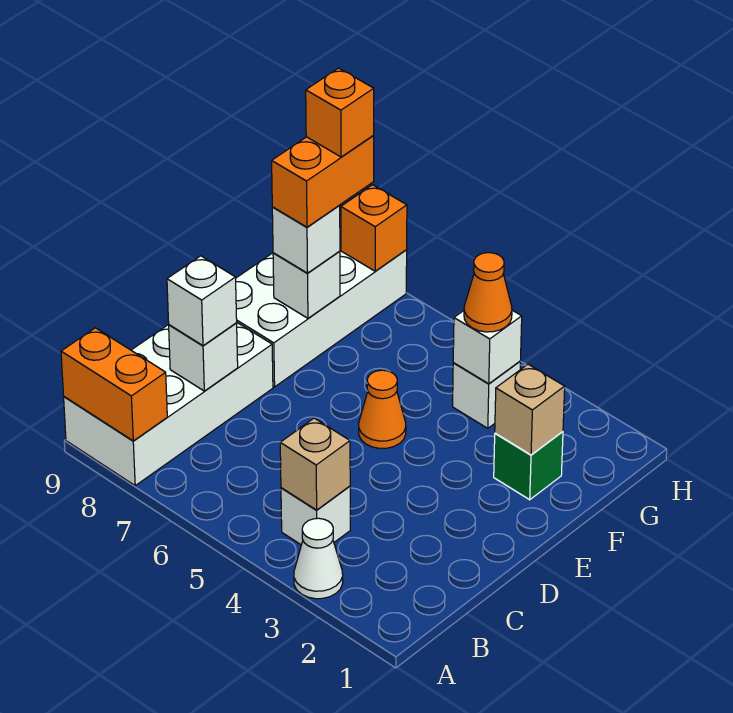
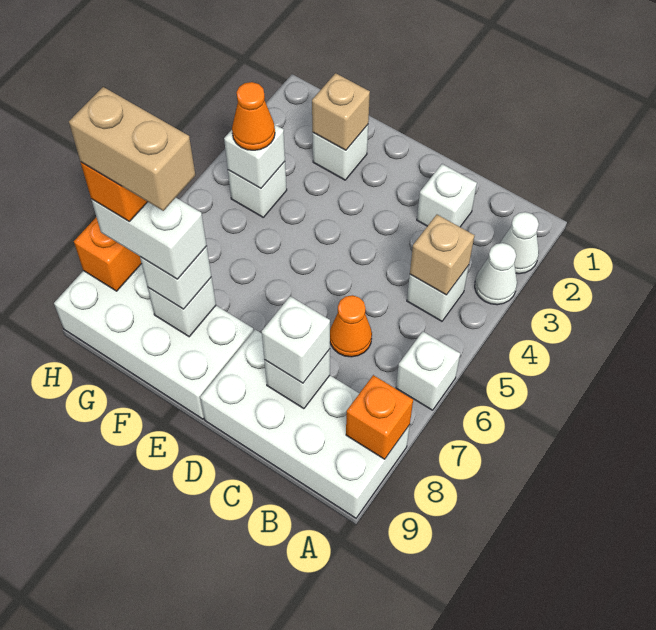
none -> white 1x1 cone [500,212,539,274]
none -> white 1x1 brick [396,331,460,410]
orange 1x2 brick [61,328,167,441] -> orange 1x1 brick [346,375,413,459]
none -> white 1x1 brick [417,164,477,227]
orange 1x1 cone [359,370,406,448] -> orange 1x1 cone moved to [330,295,372,357]
green 1x1 brick [494,432,563,500] -> white 1x1 brick [312,125,368,180]
orange 1x2 brick [272,135,374,227] -> white 1x2 brick [91,198,207,279]
none -> tan 1x2 brick [69,87,195,211]

